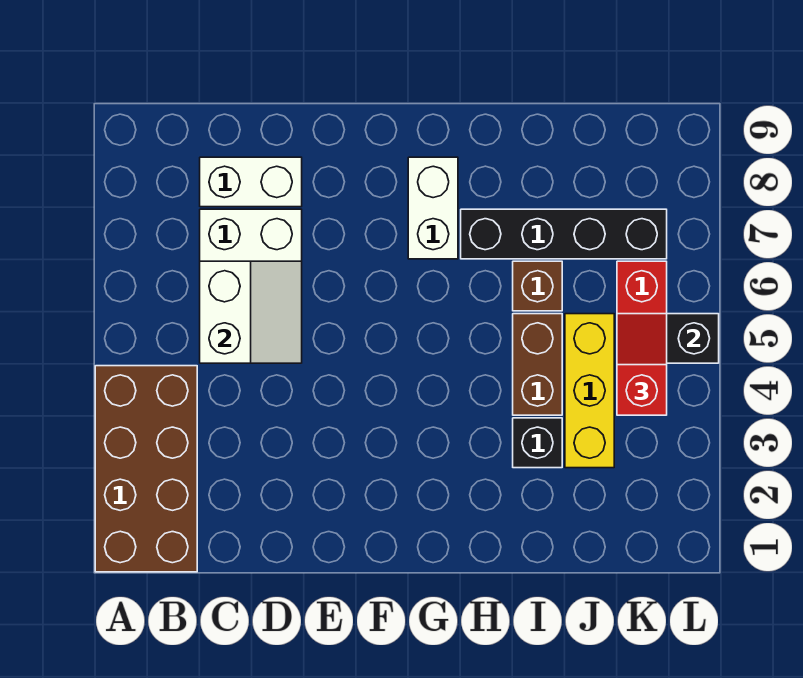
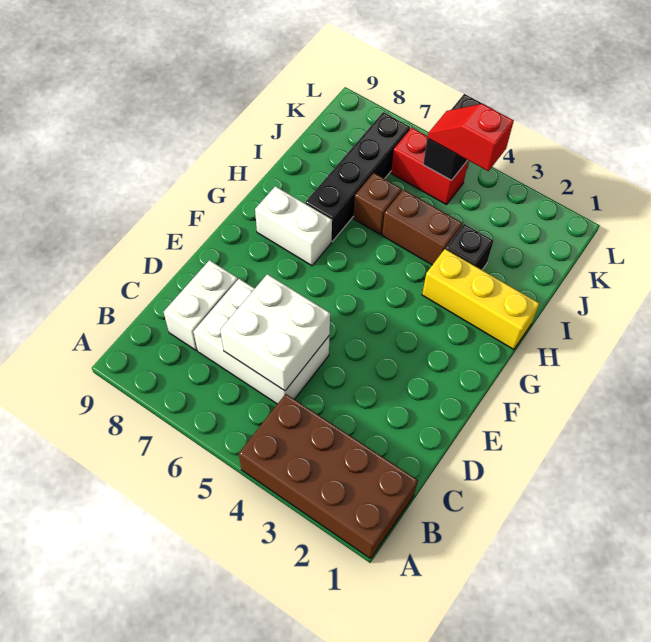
white 2x2 slope [200,261,302,363] -> white 2x2 brick [220,274,330,391]
yellow 1x3 brick [565,314,614,468] -> yellow 1x3 brick moved to [422,249,540,350]

